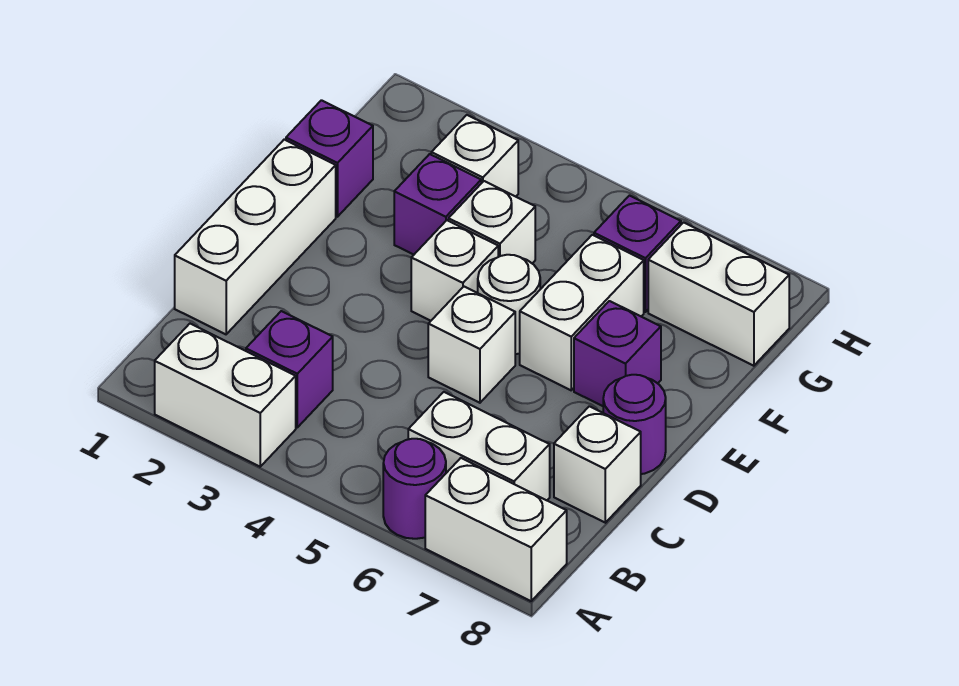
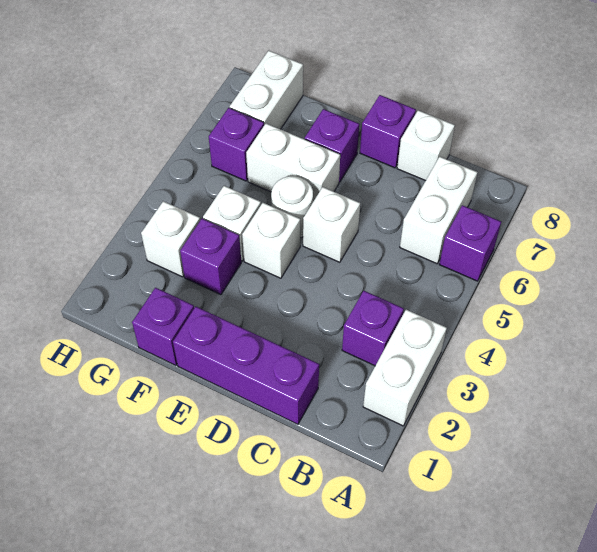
purple 1x1 round brick [383,439,446,539] -> purple 1x1 brick [439,205,501,281]
white 1x2 brick [425,458,567,601] -> none
white 1x3 brick [175,140,336,334] -> purple 1x3 brick [173,307,319,424]
purple 1x1 round brick [603,375,666,474] -> purple 1x1 brick [360,95,416,168]

